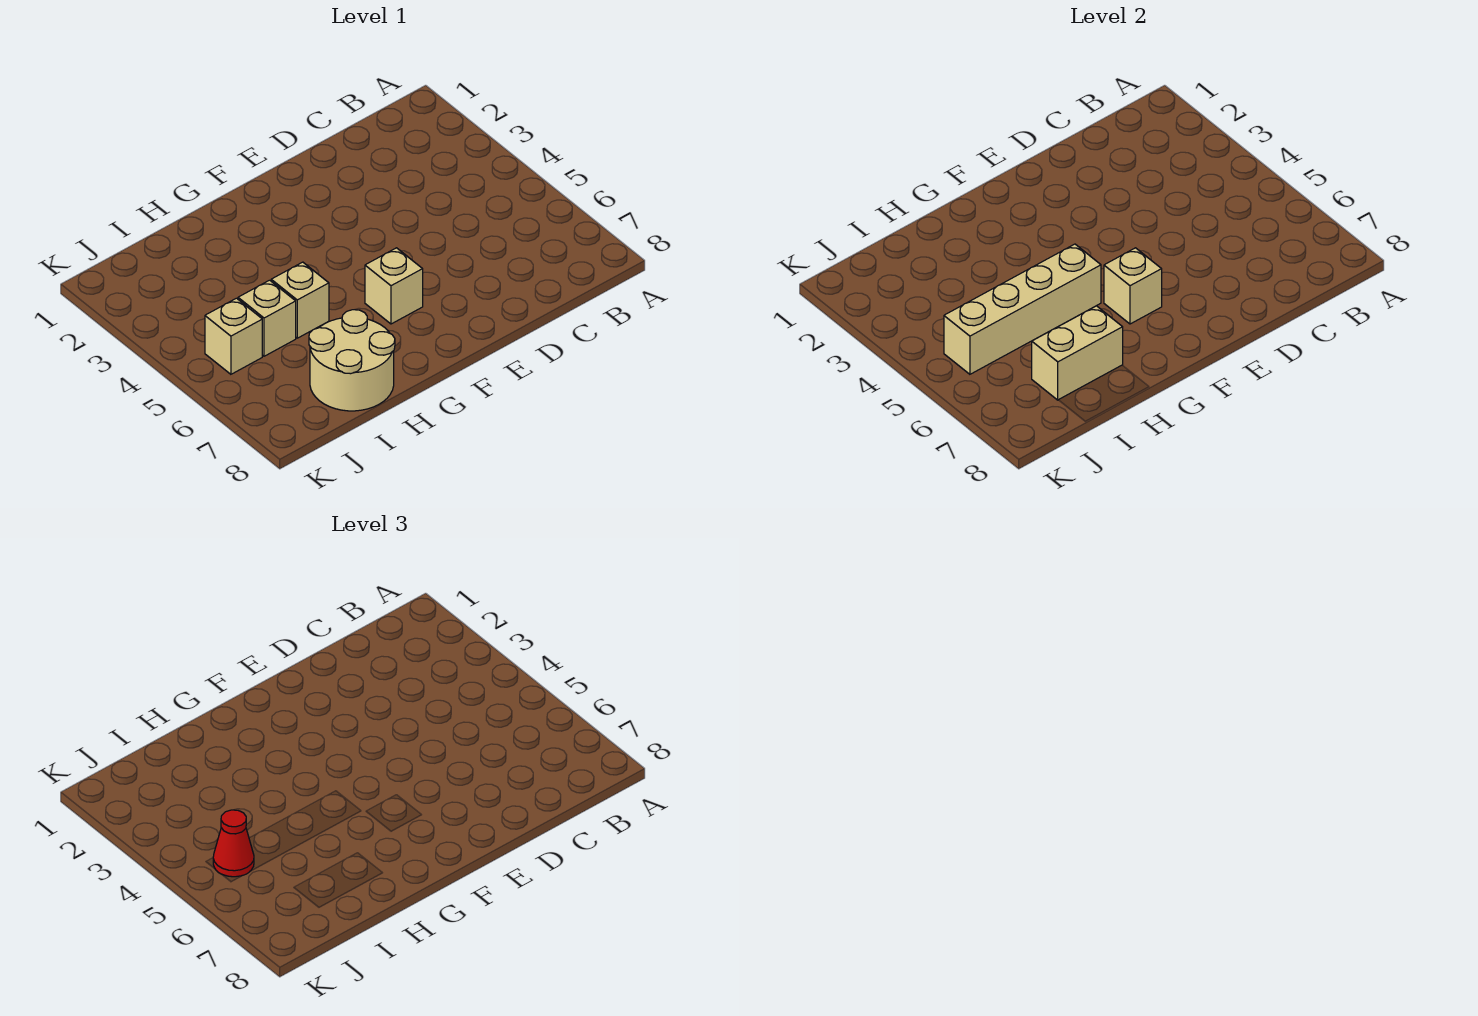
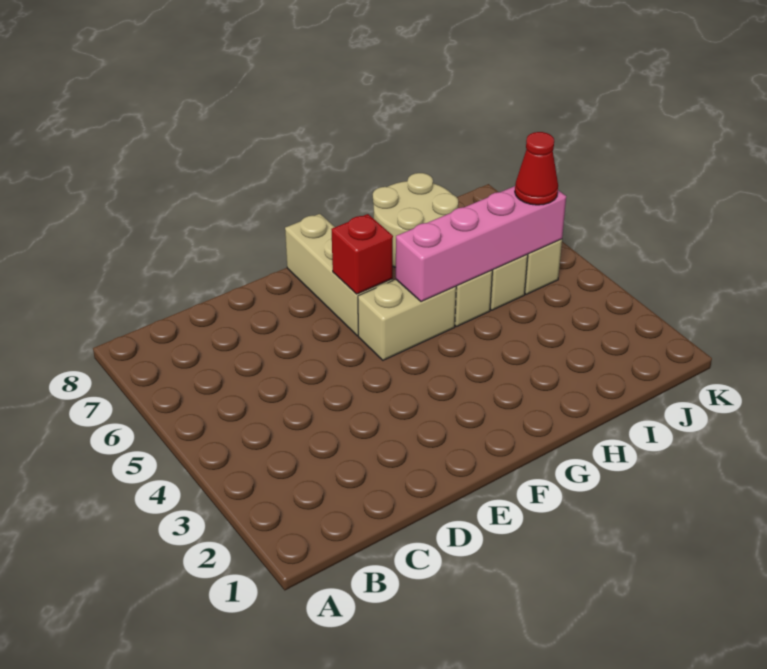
tan 1x1 brick [365,248,423,324] -> tan 1x3 brick [285,214,393,336]
tan 1x1 brick [1104,248,1162,324] -> red 1x1 brick [331,214,393,294]
tan 1x4 brick [944,244,1101,374] -> pink 1x4 brick [396,186,566,302]
tan 1x2 brick [1032,306,1123,400] -> tan 1x2 brick moved to [358,280,456,360]

